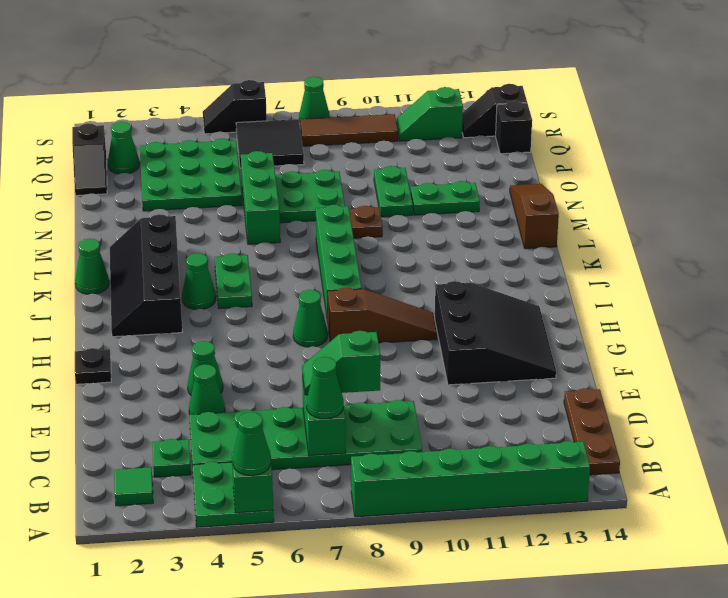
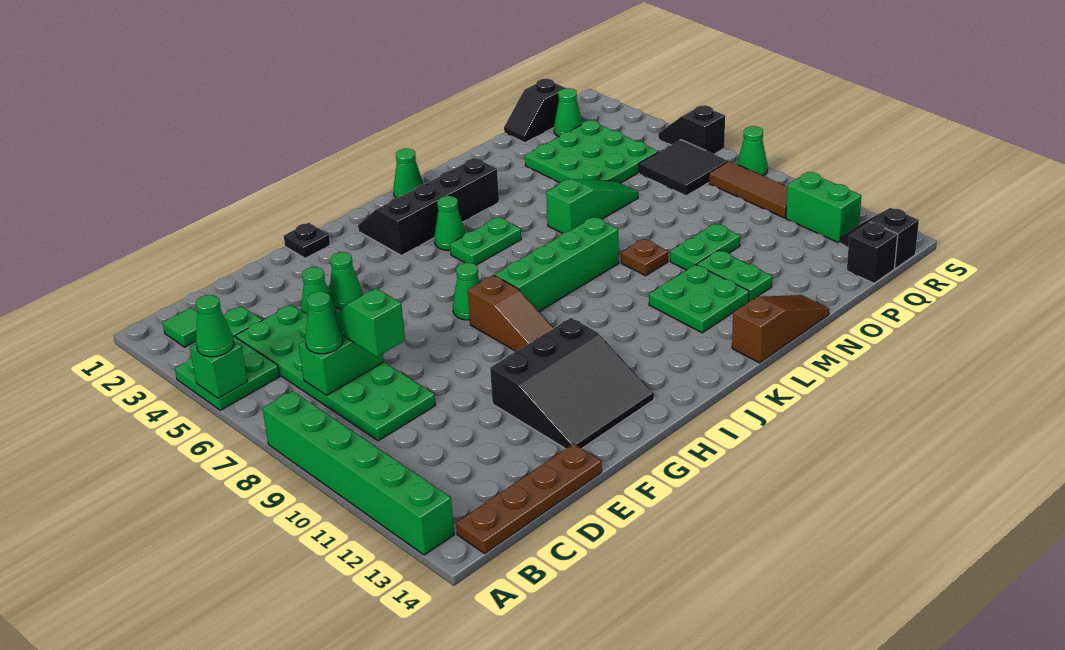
brown 1x3 plate [564,388,620,475] -> brown 1x4 plate [456,444,602,554]
green 1x3 brick [241,151,280,244] -> green 1x3 slope [546,179,638,233]
green 2x2 plate [275,170,345,223] -> green 2x2 plate moved to [649,265,749,333]
green 1x2 slope [396,87,463,141] -> green 1x2 brick [786,172,861,243]

